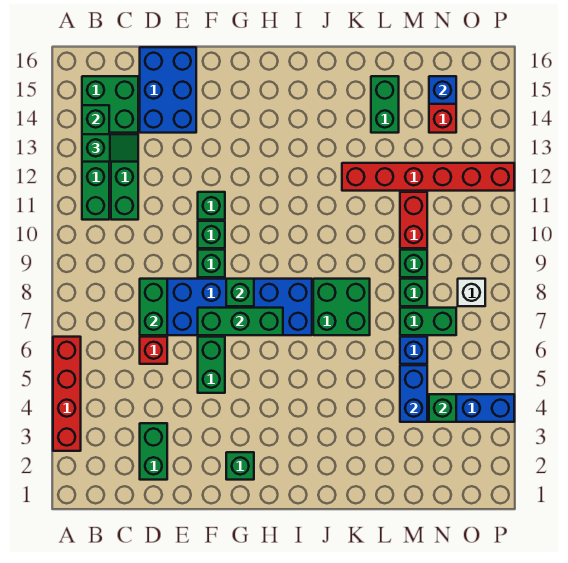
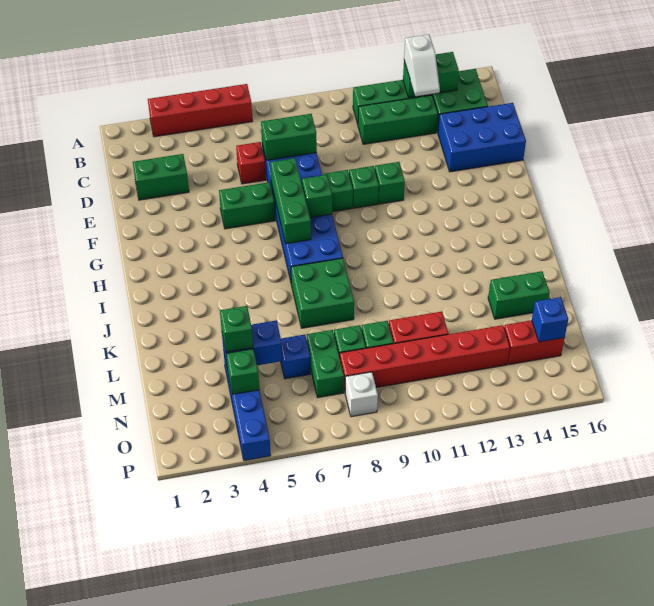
green 1x2 slope [82,134,138,162] -> white 1x2 slope [404,34,440,96]
green 1x1 brick [226,452,254,480] -> green 1x1 brick moved to [220,306,253,352]
red 1x6 brick [342,163,514,191] -> red 1x6 brick turned to [340,325,510,391]

